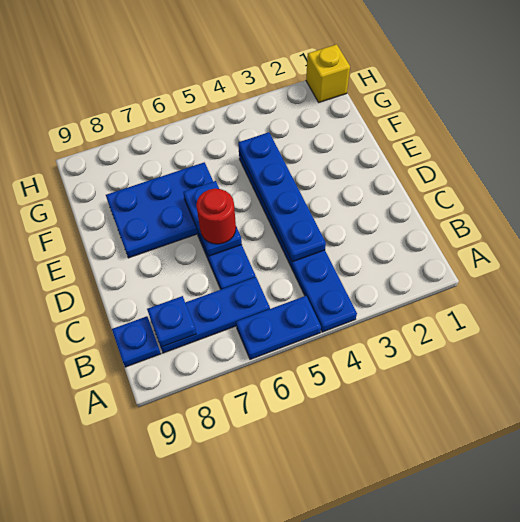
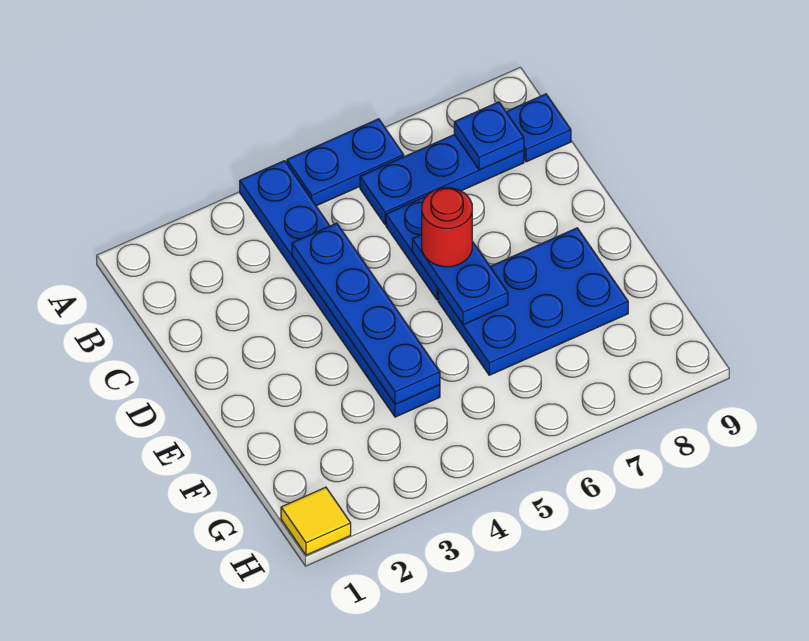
yellow 1x1 brick [306,44,350,102] -> yellow 1x1 tile [281,487,351,555]

